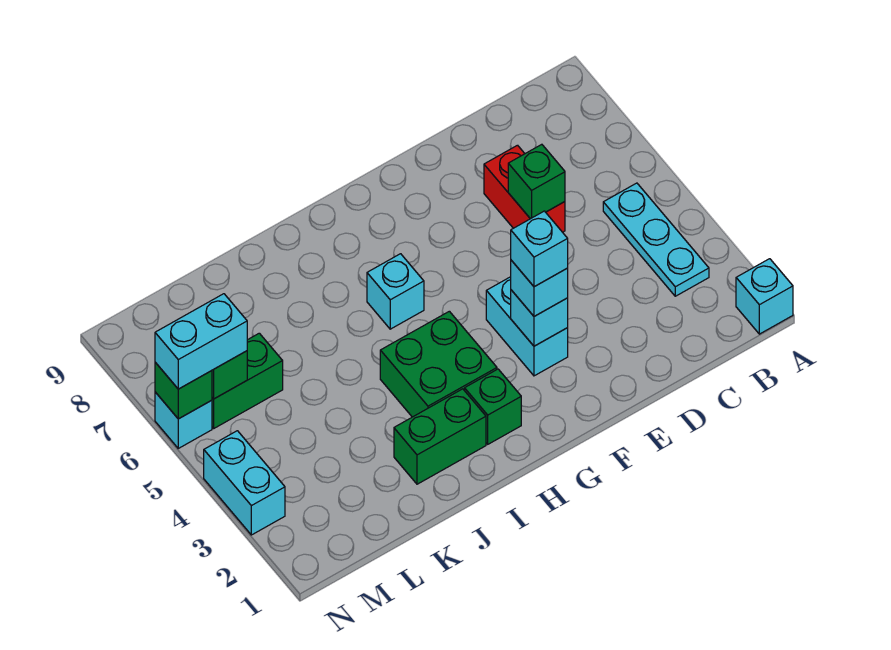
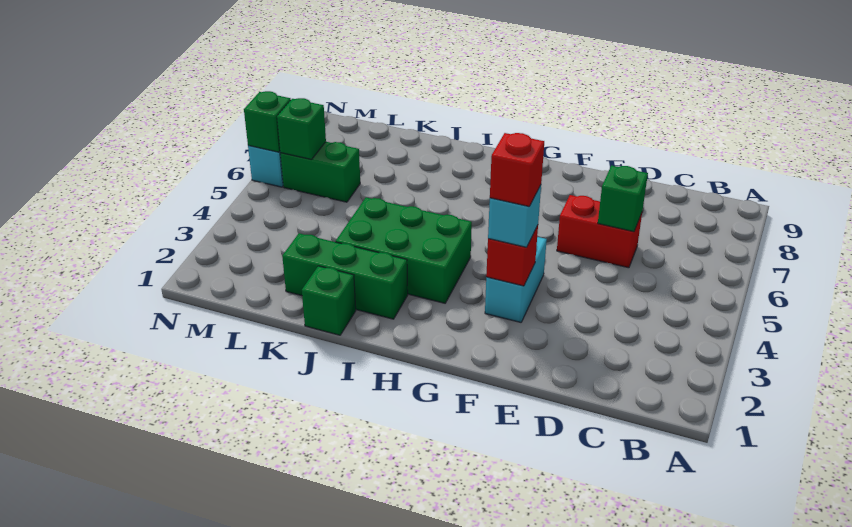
cyan 1x1 brick [736,259,793,334] -> none
cyan 1x3 plate [603,183,709,296] -> none
red 1x2 brick [484,145,565,232] -> red 1x2 brick turned to [557,195,642,268]
cyan 1x1 brick [511,290,568,346] -> red 1x1 brick [486,225,538,286]
cyan 1x1 brick [511,211,568,287] -> red 1x1 brick [490,133,544,206]
green 1x1 brick [465,369,521,444] -> green 1x1 brick moved to [302,266,356,335]
green 2x2 brick [380,311,497,417] -> green 2x3 brick [336,197,472,303]
cyan 1x1 brick [367,254,424,329] -> none
green 1x2 brick [394,389,486,484] -> green 1x3 brick [282,233,408,319]
cyan 1x2 brick [155,294,247,389] -> none
cyan 1x2 brick [204,431,285,535] -> none

